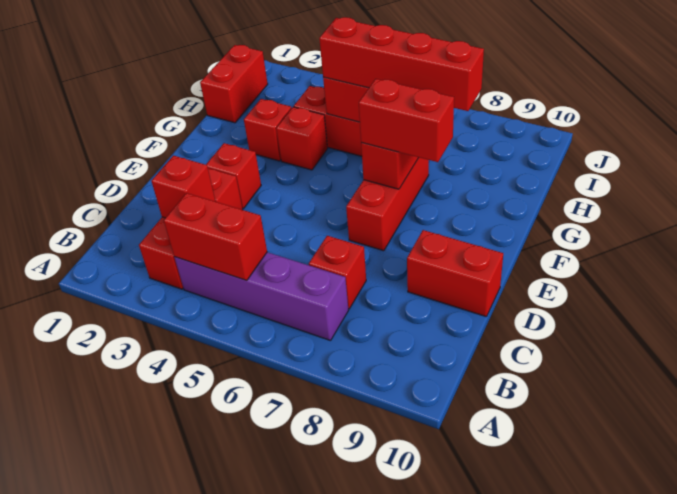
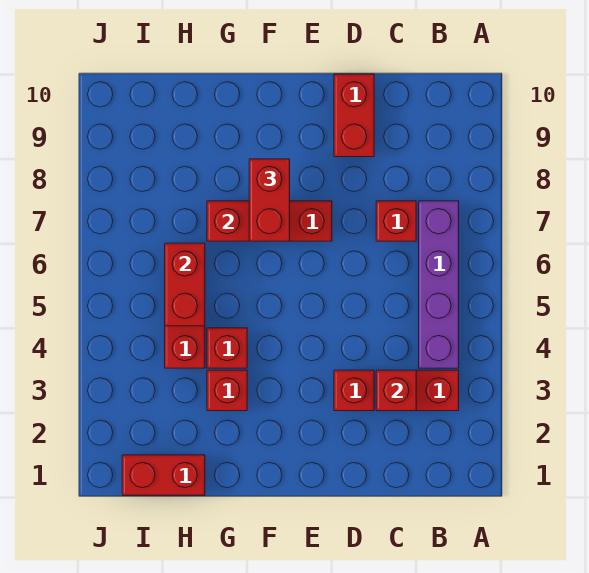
red 1x2 brick [164,193,267,281] -> none
red 1x1 brick [206,143,261,208] -> none
red 1x4 brick [319,17,484,111] -> none

